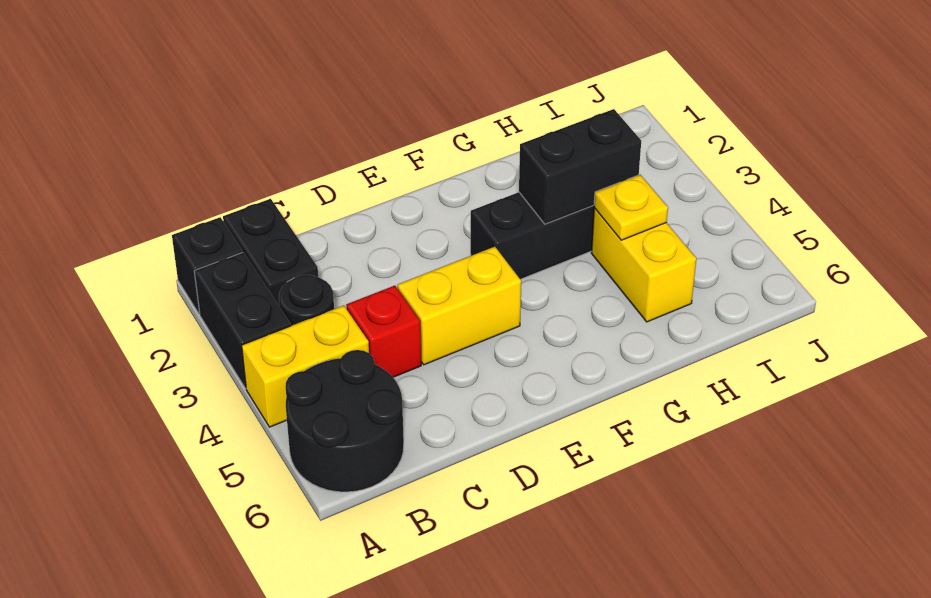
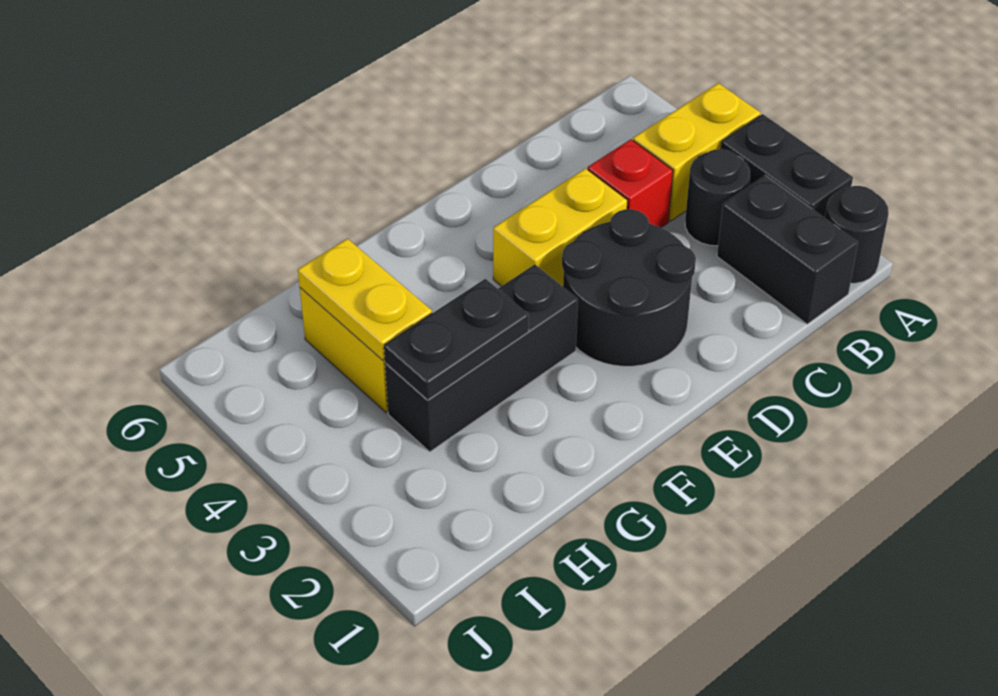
black 1x1 brick [172,217,243,314] -> black 1x1 round brick [825,186,889,283]
black 2x2 round brick [285,350,404,492] -> black 2x2 round brick moved to [562,209,696,366]
black 1x2 brick [519,109,641,224] -> black 1x2 plate [384,279,529,400]
yellow 1x1 plate [594,175,668,240] -> yellow 1x2 plate [298,239,432,360]

